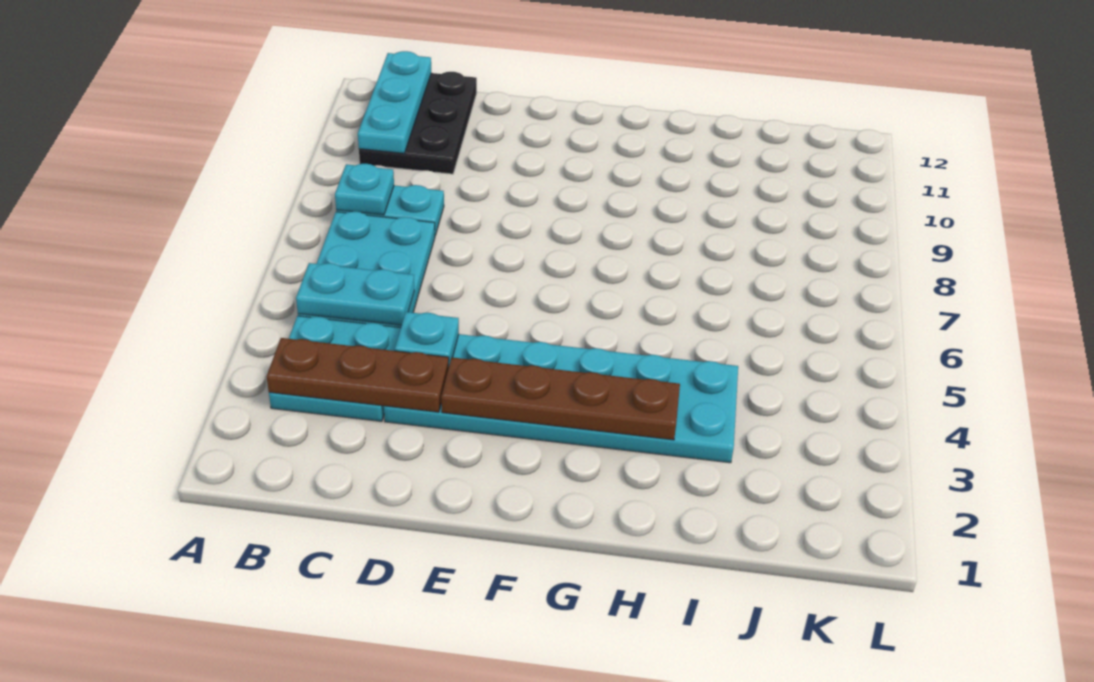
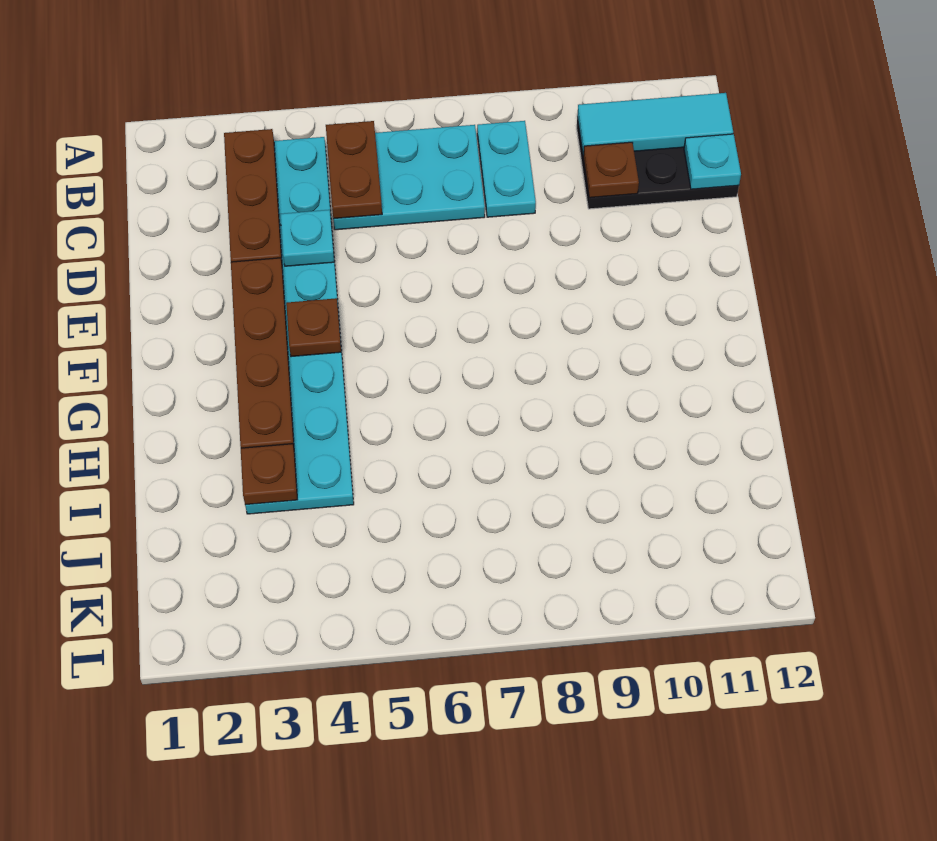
cyan 1x2 plate [296,263,414,325] -> brown 1x2 plate [326,121,382,219]
cyan 1x1 plate [335,164,394,215] -> cyan 1x1 plate moved to [684,134,741,189]
cyan 1x3 plate [358,51,431,153] -> cyan 1x3 tile [577,93,733,155]
none -> brown 1x1 plate [583,142,639,198]
none -> brown 1x1 plate [286,298,341,357]
none -> brown 1x1 plate [241,444,297,505]

